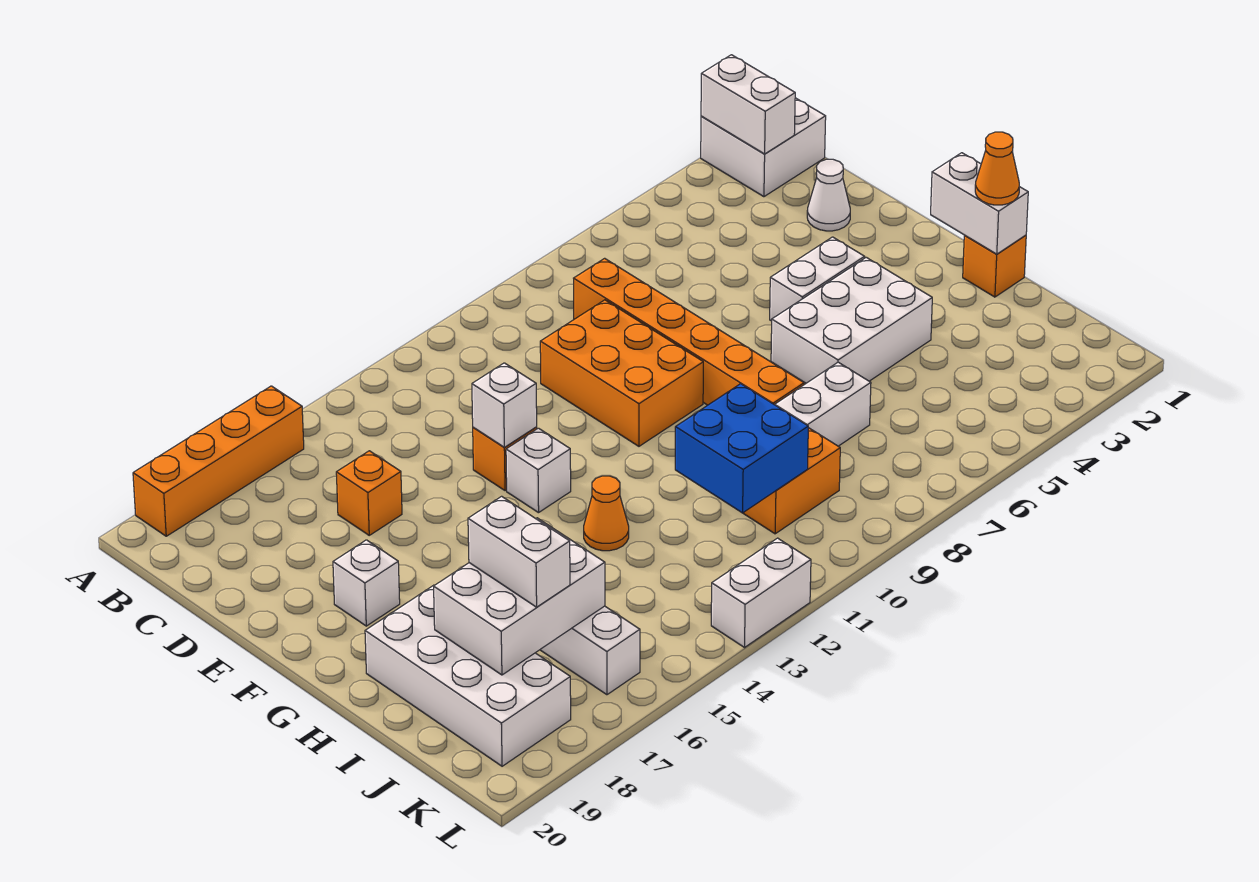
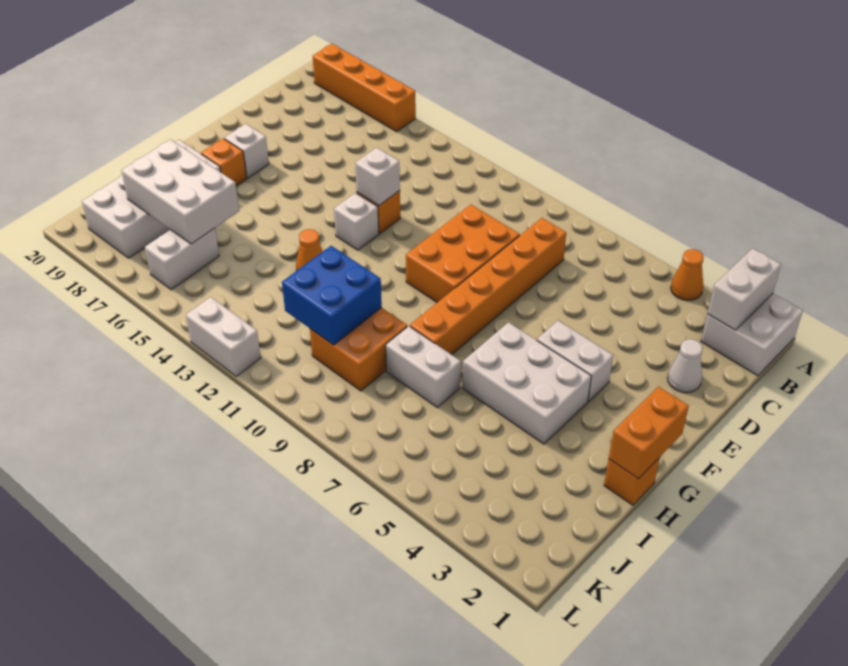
orange 1x1 brick [336,451,402,535] -> orange 1x1 brick moved to [201,139,247,186]
white 1x2 brick [931,153,1028,254] -> orange 1x2 brick [609,387,689,479]
orange 1x1 cone [975,132,1019,205] -> orange 1x1 cone moved to [671,249,704,301]
white 1x2 brick [468,496,570,607] -> none

